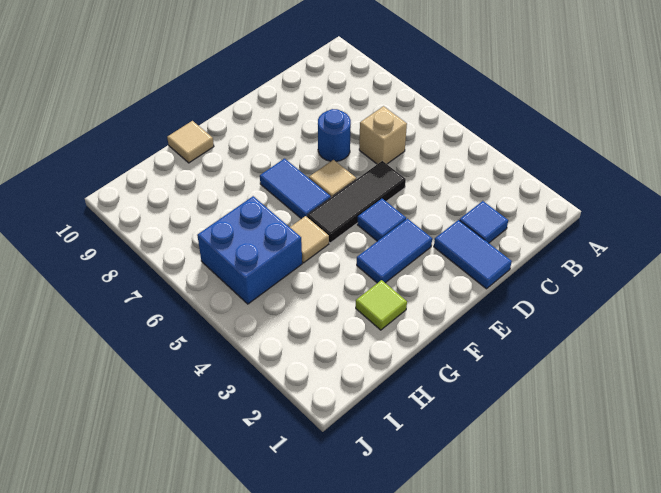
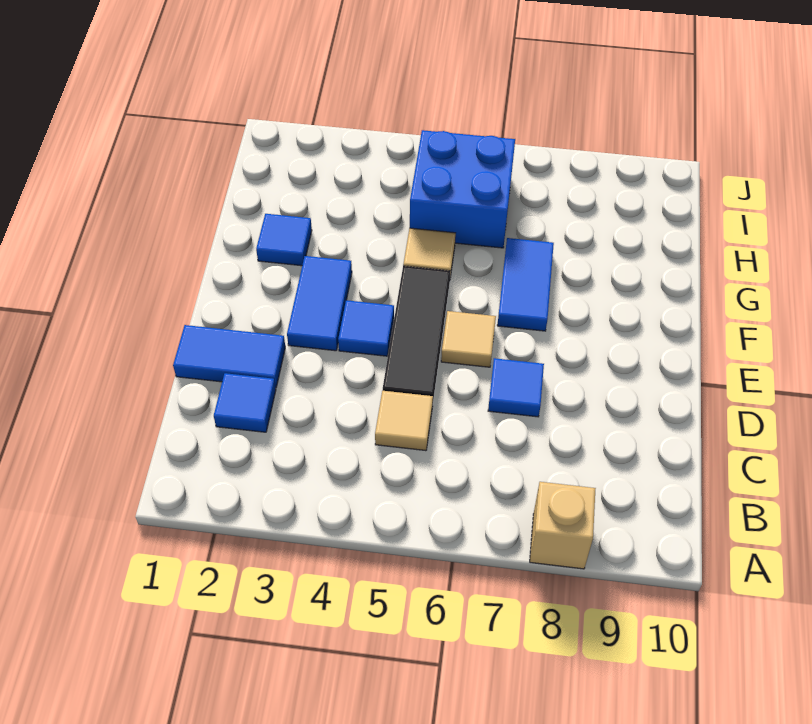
tan 1x1 brick [359,106,407,164] -> tan 1x1 brick moved to [530,482,596,569]
blue 1x1 round brick [318,109,351,161] -> blue 1x1 tile [488,358,544,417]
blue 1x2 tile [260,159,331,219] -> blue 1x2 tile turned to [497,238,554,331]
lime 1x1 tile [356,280,407,330] -> blue 1x1 tile [256,214,312,266]
tan 1x1 tile [167,121,214,163] -> tan 1x1 tile moved to [375,391,433,451]

